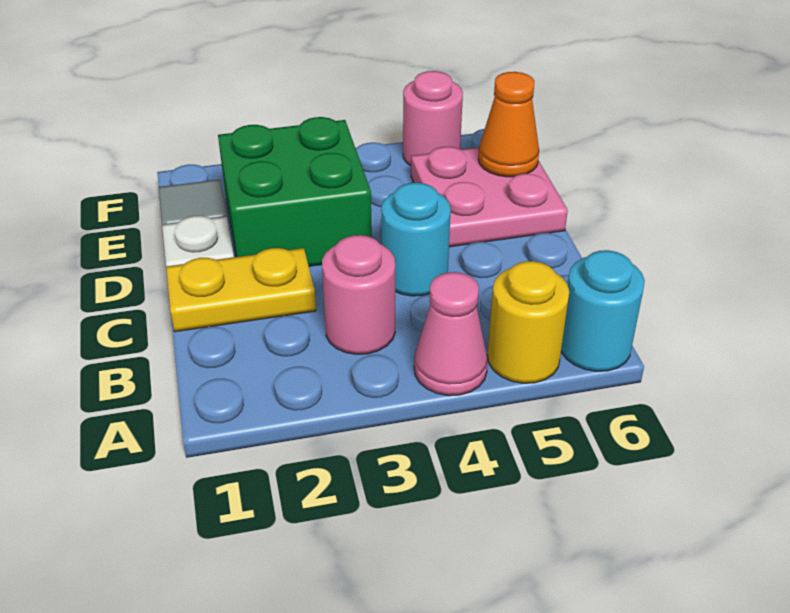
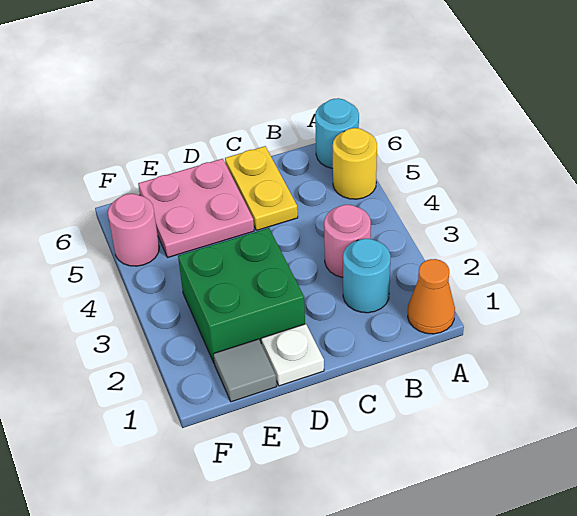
pink 1x1 cone [414,272,488,396] -> none
yellow 1x2 plate [166,248,316,332] -> yellow 1x2 plate moved to [225,146,298,230]
cyan 1x1 round brick [381,183,451,296] -> cyan 1x1 round brick moved to [343,239,391,313]
orange 1x1 cone [478,72,539,177] -> orange 1x1 cone moved to [408,259,455,334]

